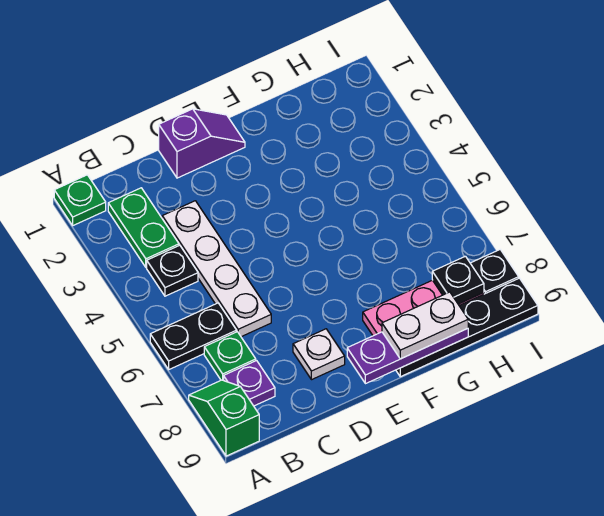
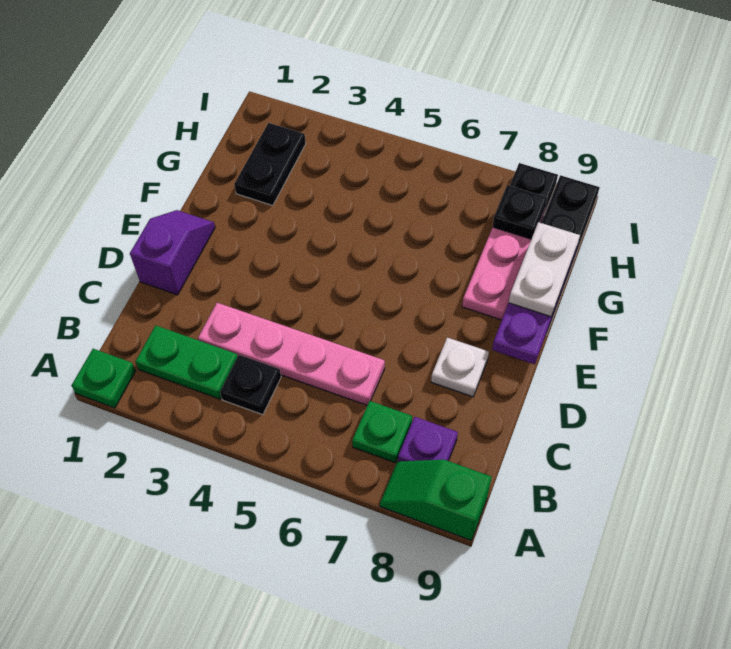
black 1x2 plate [150,303,237,369] -> black 1x2 plate moved to [234,123,306,206]
white 1x4 plate [162,201,271,337] -> pink 1x4 plate [198,303,385,405]

